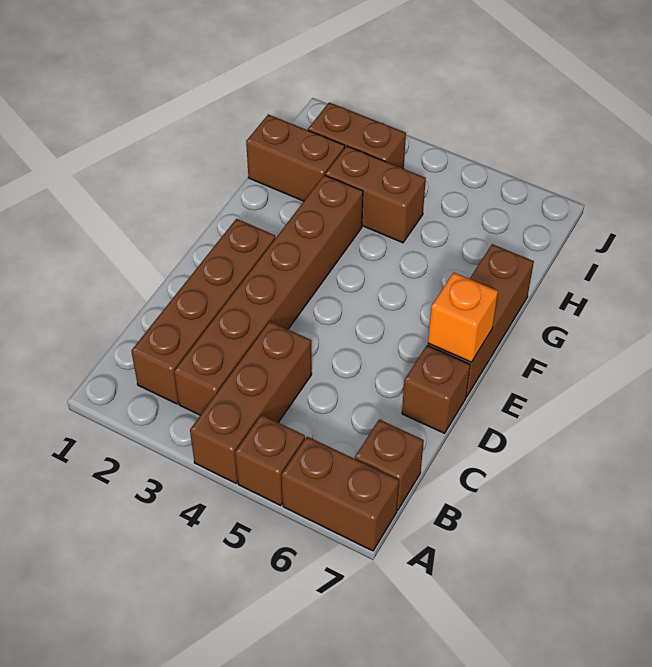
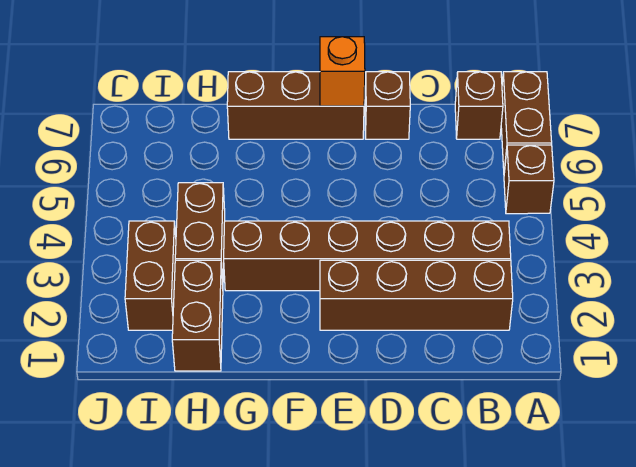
brown 1x3 brick [190,322,312,483] -> none

